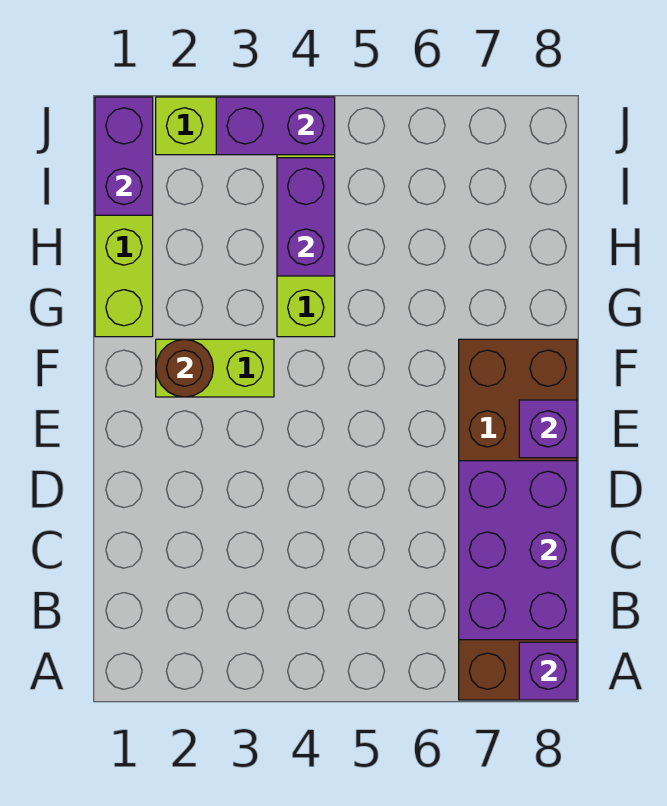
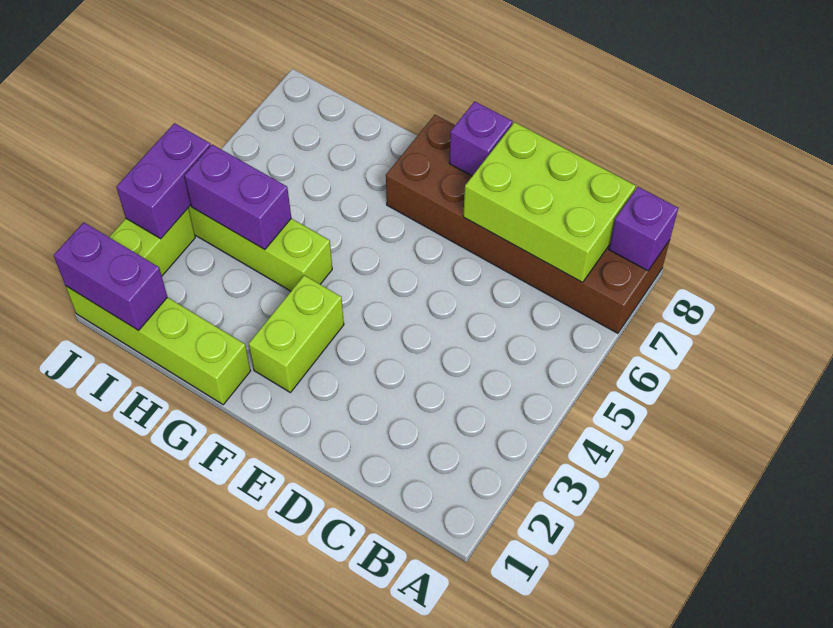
purple 2x3 brick [459,461,577,640] -> lime 2x3 brick [463,122,636,282]
brown 1x1 round brick [156,339,213,397] -> none

